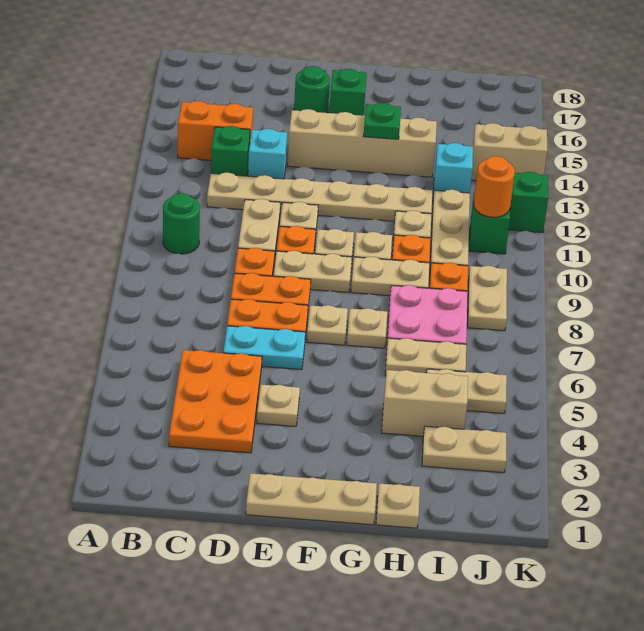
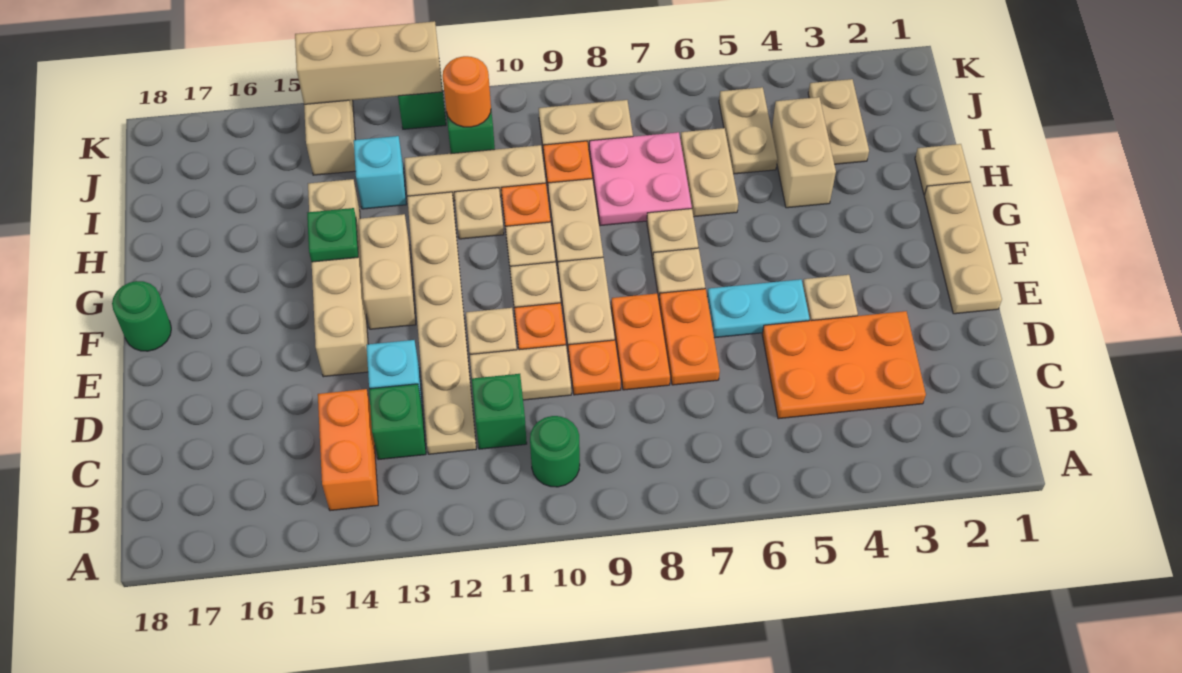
cyan 1x2 plate [223,326,305,370] -> cyan 1x2 plate turned to [707,279,809,338]
green 1x1 round brick [294,66,330,113] -> green 1x1 round brick moved to [112,281,171,351]
none -> tan 1x2 brick [359,214,416,329]
green 1x1 brick [329,69,367,116] -> green 1x1 brick moved to [472,374,527,449]
none -> tan 1x3 brick [295,21,442,104]

